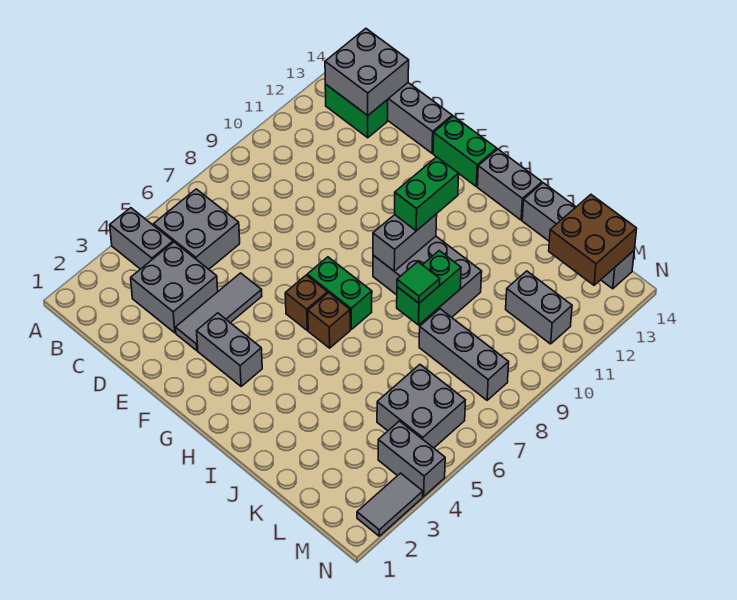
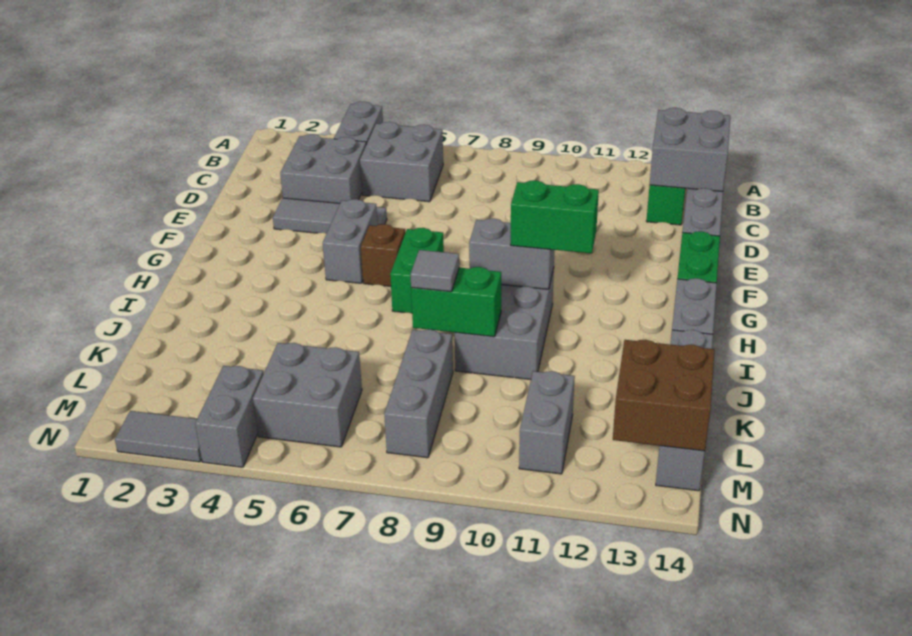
grey 1x2 brick [197,313,262,386] -> grey 1x2 brick moved to [323,199,378,283]
brown 1x1 brick [308,293,350,348] -> none
green 1x1 tile [397,262,440,303] -> grey 1x1 tile [410,250,459,292]

